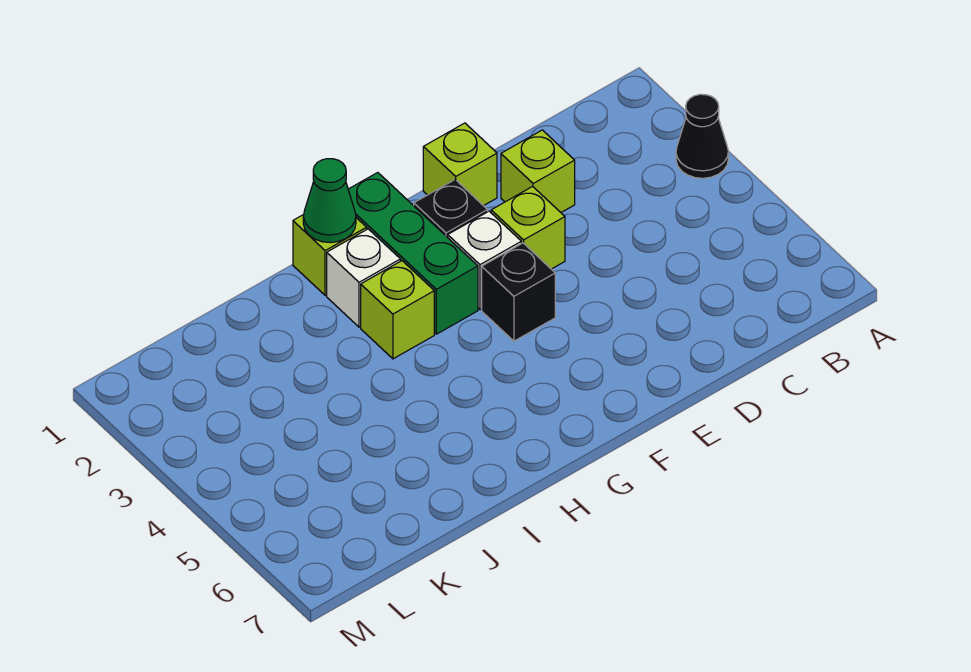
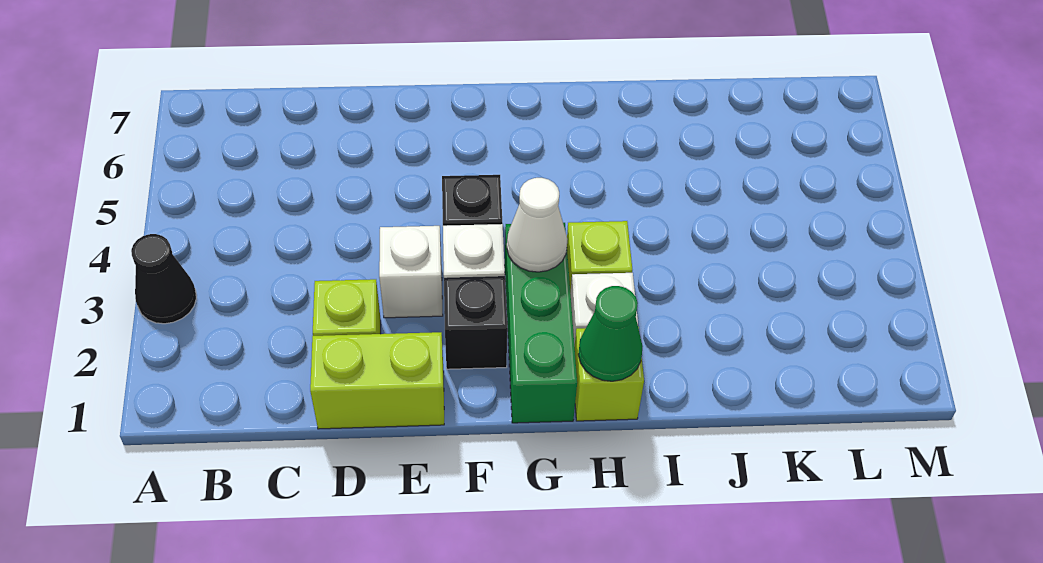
lime 1x1 brick [423,123,497,206] -> lime 1x2 brick [310,332,444,429]
lime 1x1 brick [491,187,565,269] -> white 1x1 brick [379,226,443,318]
none -> white 1x1 cone [507,178,567,272]

